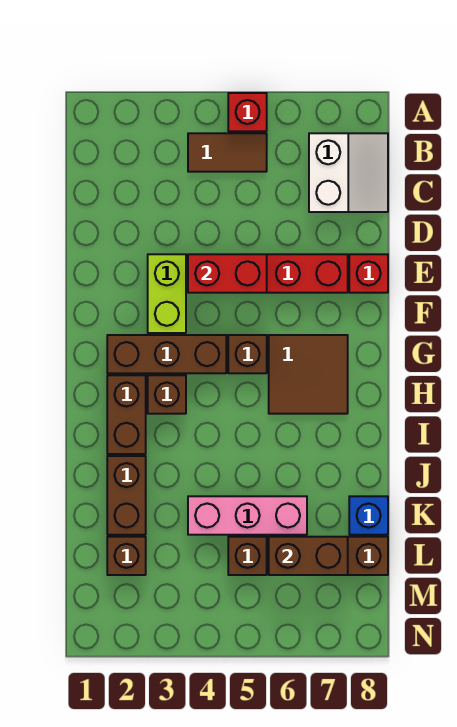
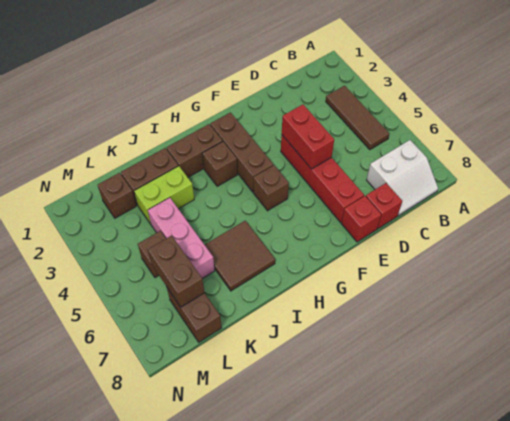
red 1x1 brick [228,93,267,131] -> red 1x1 brick moved to [366,183,402,229]
brown 1x2 tile [188,133,267,172] -> brown 1x3 tile [326,86,389,150]
lime 1x2 brick [148,254,186,333] -> lime 1x2 brick moved to [134,166,194,224]
brown 2x2 tile [269,335,348,414] -> brown 2x2 tile moved to [205,221,275,291]
blue 1x1 brick [349,496,388,535] -> none

